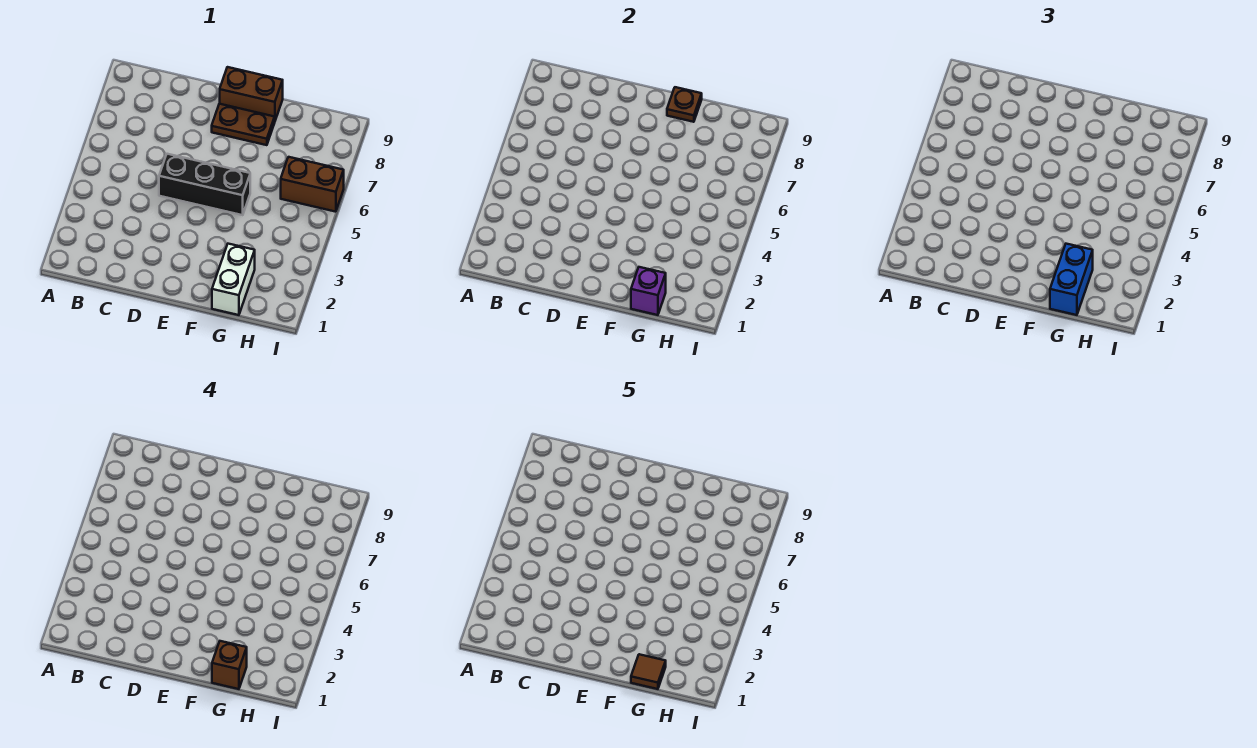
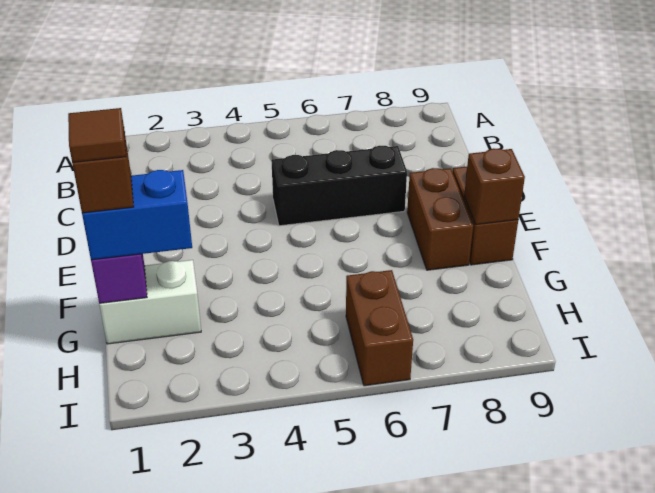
black 1x3 brick [159,154,250,215] -> black 1x3 brick turned to [271,146,407,226]
brown 1x2 plate [212,104,275,145] -> brown 1x2 brick [407,168,473,270]
brown 1x1 plate [667,87,702,122] -> brown 1x1 brick [464,148,525,224]

